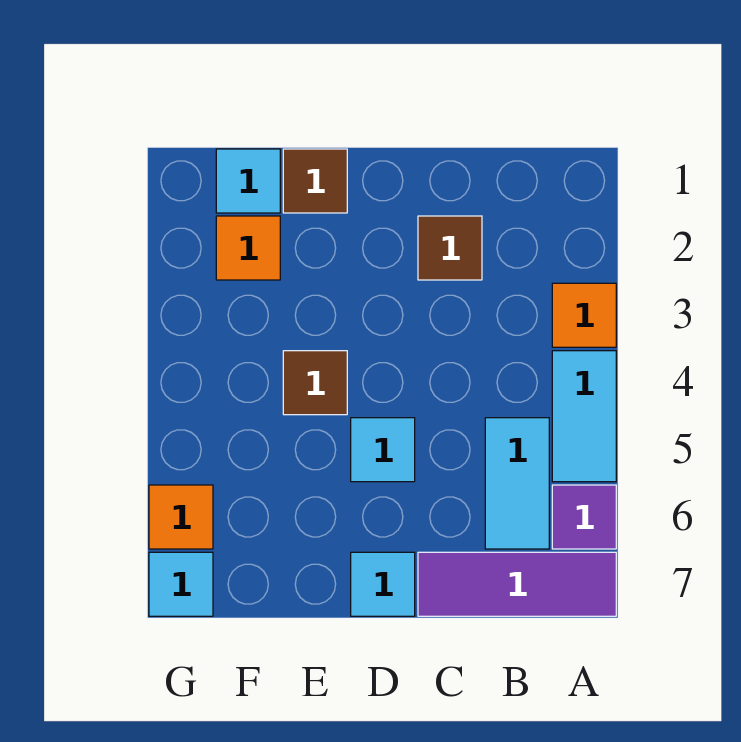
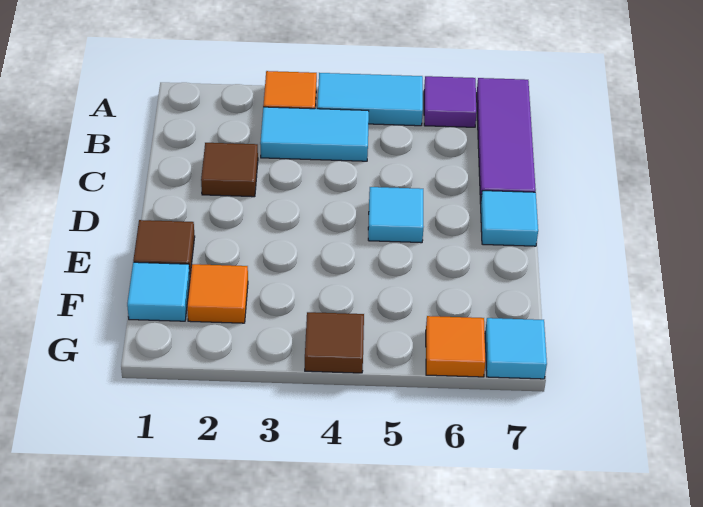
cyan 1x2 tile [485,418,549,549] -> cyan 1x2 tile moved to [260,107,369,161]
brown 1x1 tile [283,351,347,415] -> brown 1x1 tile moved to [305,312,364,373]

